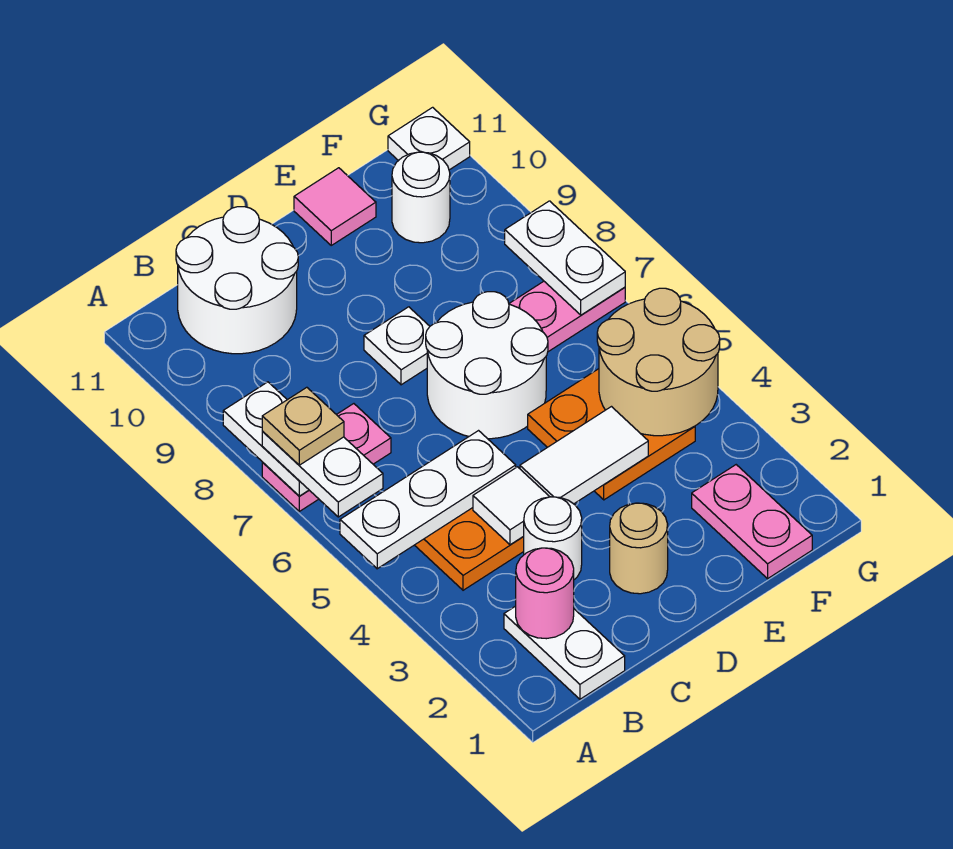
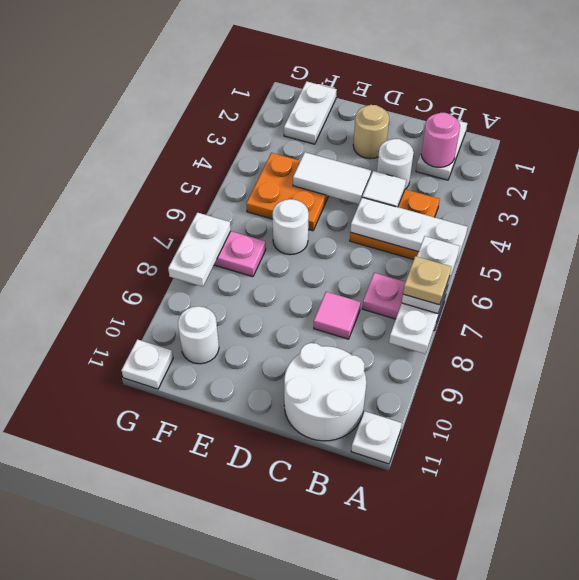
white 2x2 round brick [426,292,548,439] -> white 1x1 round brick [273,199,309,255]
white 1x1 plate [364,307,430,385] -> white 1x1 plate moved to [351,411,402,464]
pink 1x1 tile [294,168,376,245] -> pink 1x1 tile moved to [314,292,361,339]
pink 1x2 plate [692,465,812,579] -> white 1x2 plate [284,81,337,144]
tan 2x2 round brick [597,288,720,436] -> none

